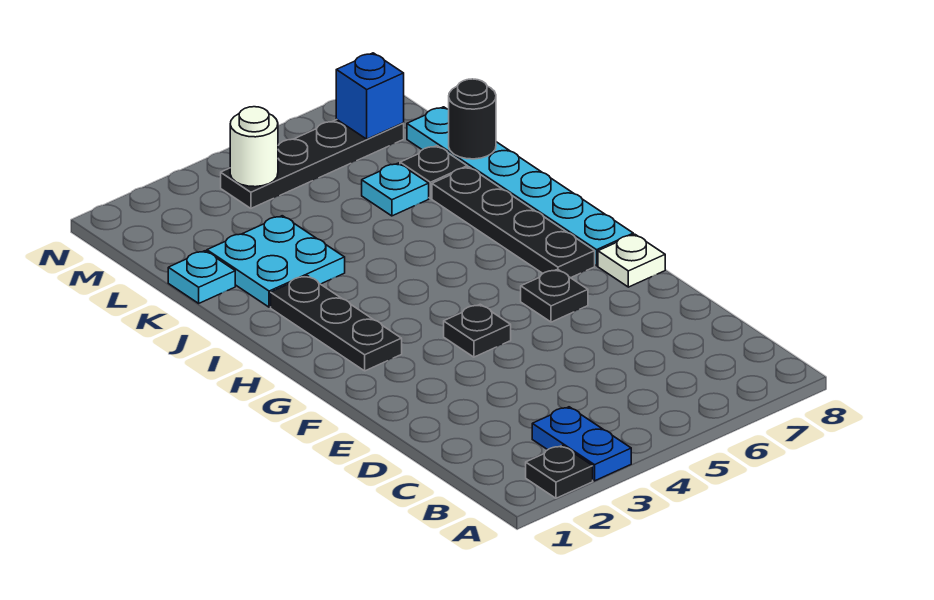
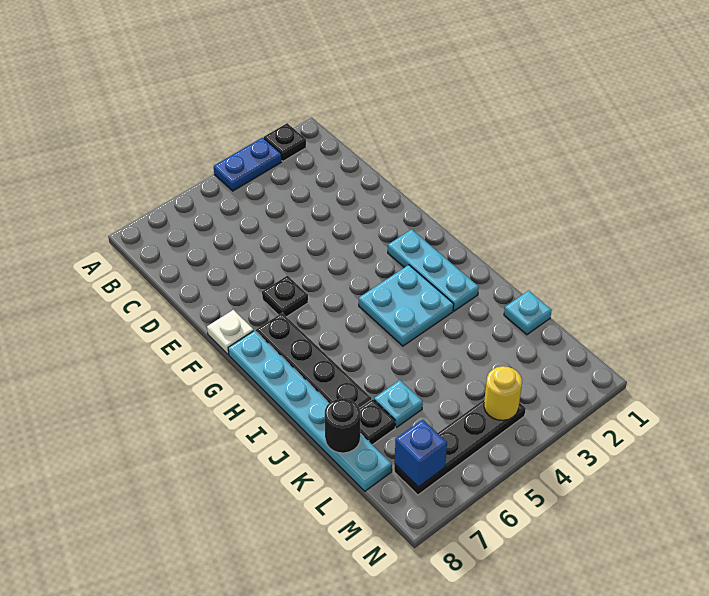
blue 1x2 plate [532,407,631,481] -> blue 1x2 plate turned to [214,138,282,191]
black 1x1 plate [444,304,511,357] -> none
black 1x3 plate [271,276,402,371] -> cyan 1x3 plate [388,229,479,311]
cyan 2x2 plate [207,216,345,307] -> cyan 2x2 plate moved to [359,265,454,346]
white 1x1 round brick [230,107,278,187] -> yellow 1x1 round brick [484,366,522,420]

